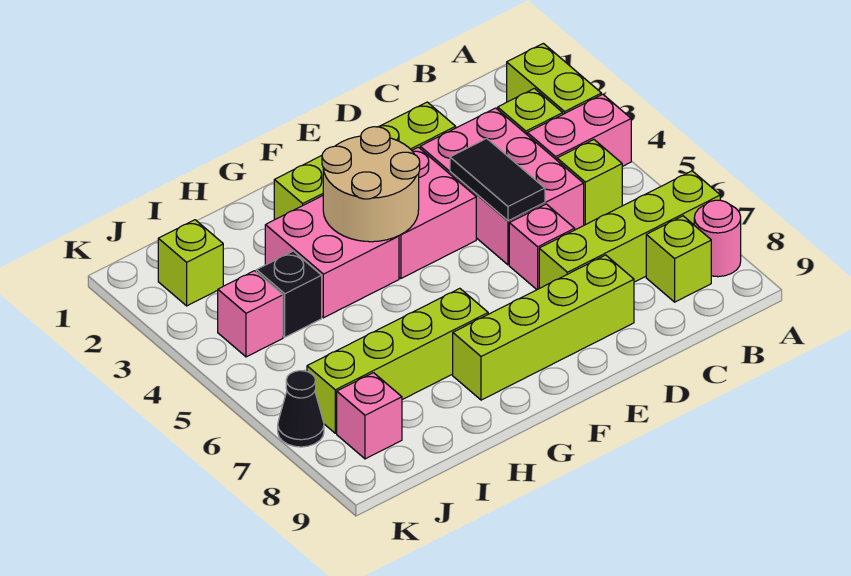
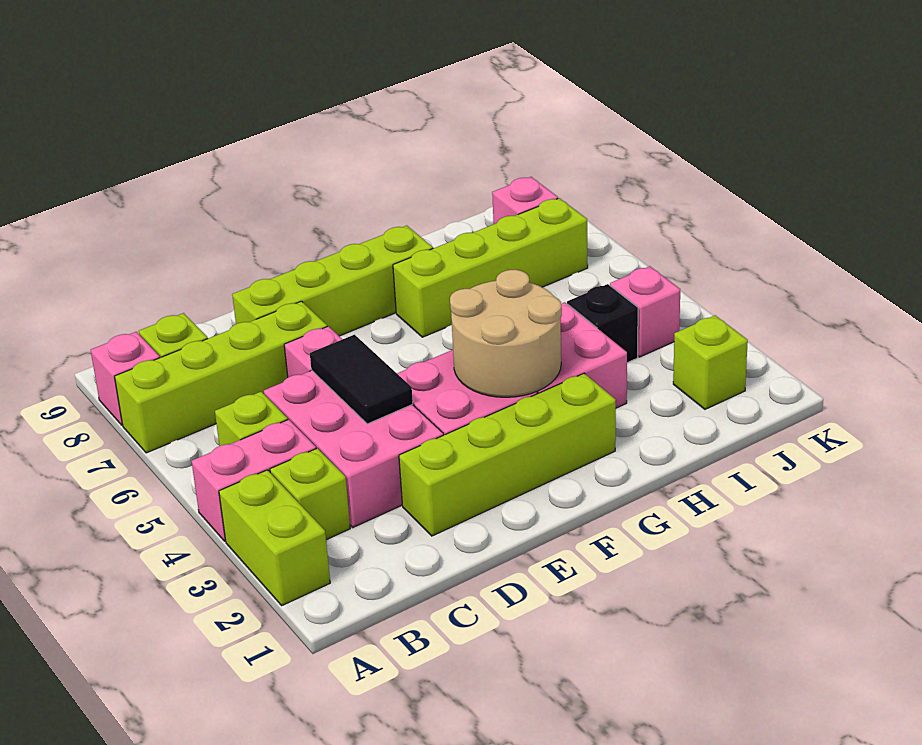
pink 1x1 round brick [694,200,741,277] -> pink 1x1 brick [91,332,160,425]
black 1x1 cone [278,371,324,447] -> none

